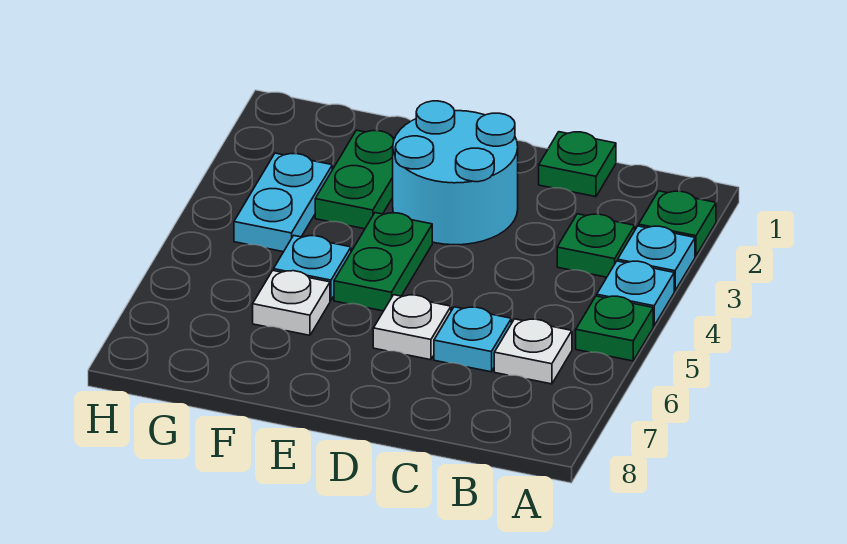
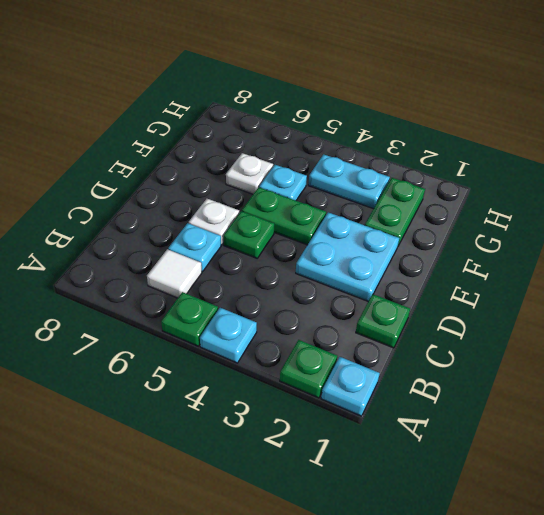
cyan 1x1 plate [618,226,695,291] -> cyan 1x1 plate moved to [321,357,380,416]
green 1x1 plate [557,214,635,277] -> green 1x1 plate moved to [224,211,274,258]
white 1x1 plate [494,319,572,384] -> white 1x1 tile [147,249,202,298]
cyan 2x2 round brick [393,101,518,245] -> cyan 2x2 plate [296,212,399,301]
green 1x2 plate [315,130,395,229] -> green 1x2 plate turned to [365,178,425,246]

